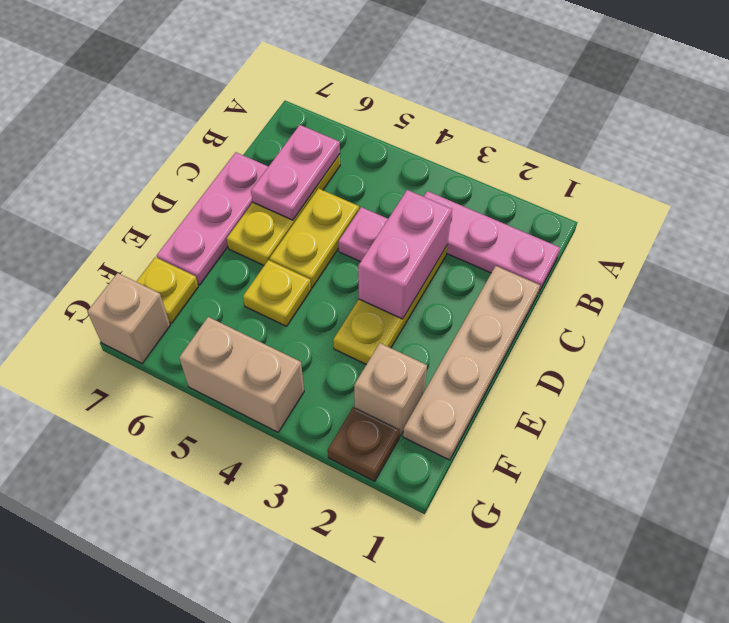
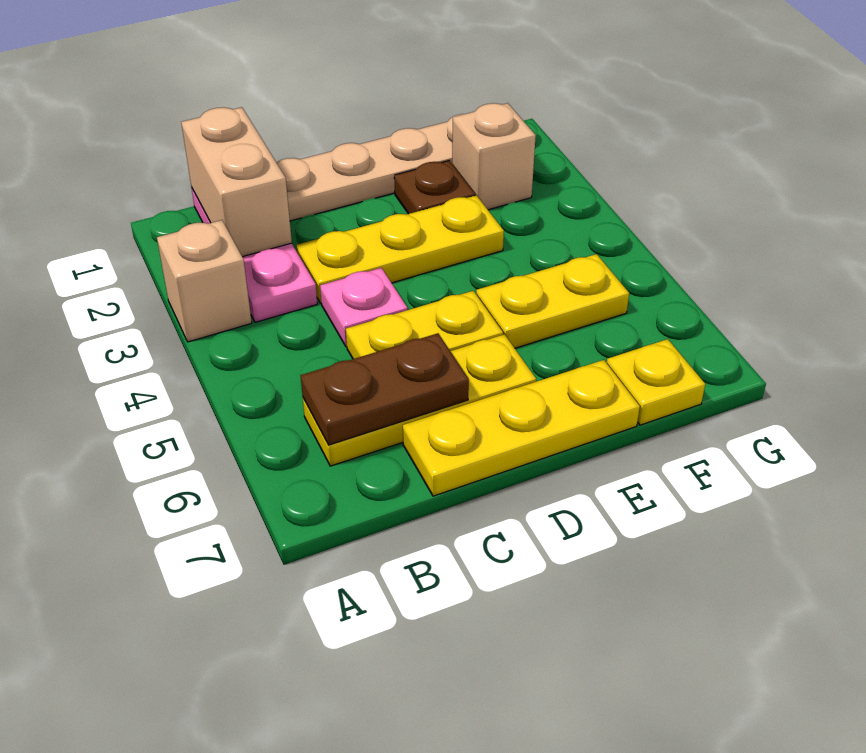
pink 1x2 plate [251,125,340,220] -> brown 1x2 plate [300,333,469,445]
pink 1x2 brick [358,190,452,319] -> none
pink 1x3 plate [157,152,268,285] -> yellow 1x3 plate [403,360,640,496]
yellow 1x1 plate [243,260,311,326] -> yellow 1x2 plate [476,254,629,348]
brown 1x1 plate [328,407,400,481] -> brown 1x1 plate moved to [394,160,475,214]
tan 1x2 brick [179,317,304,432] -> tan 1x2 brick moved to [181,107,292,257]
tan 1x1 brick [87,273,170,363] -> tan 1x1 brick moved to [157,220,252,342]

